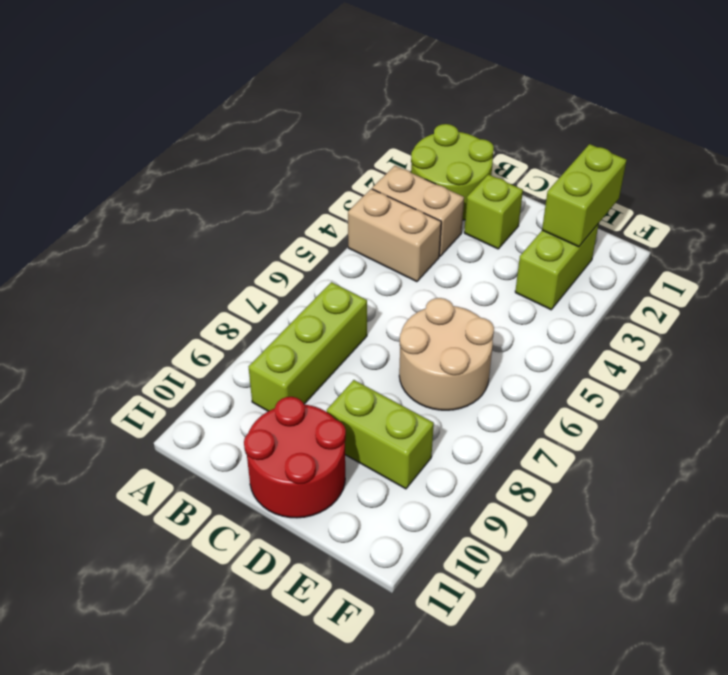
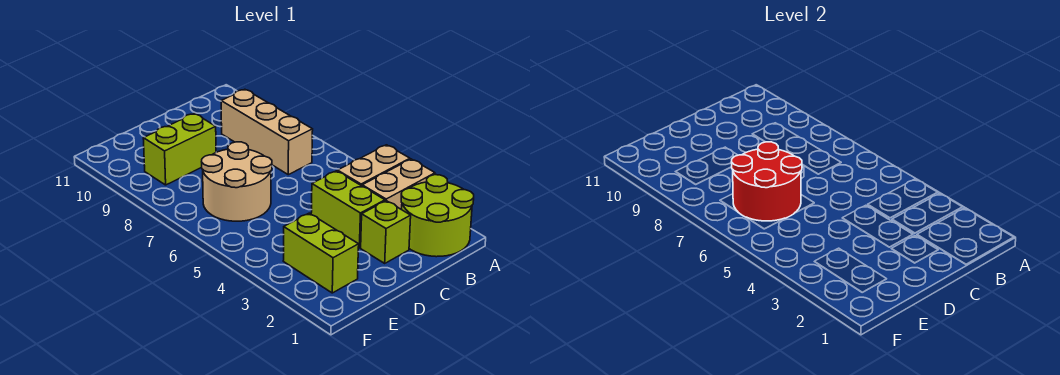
lime 1x3 brick [249,282,367,411] -> tan 1x3 brick [221,89,313,175]
red 2x2 round brick [244,397,346,518] -> red 2x2 round brick moved to [732,142,802,221]
lime 1x2 brick [542,144,627,247] -> lime 1x2 brick moved to [311,171,385,248]

